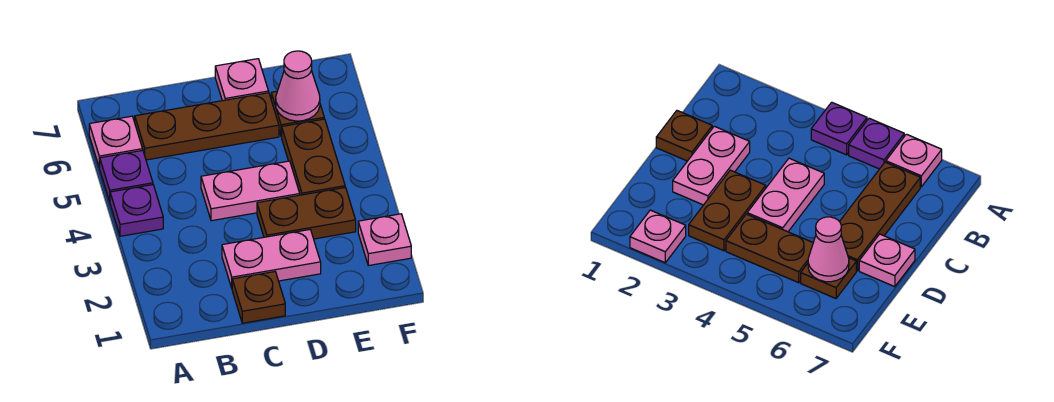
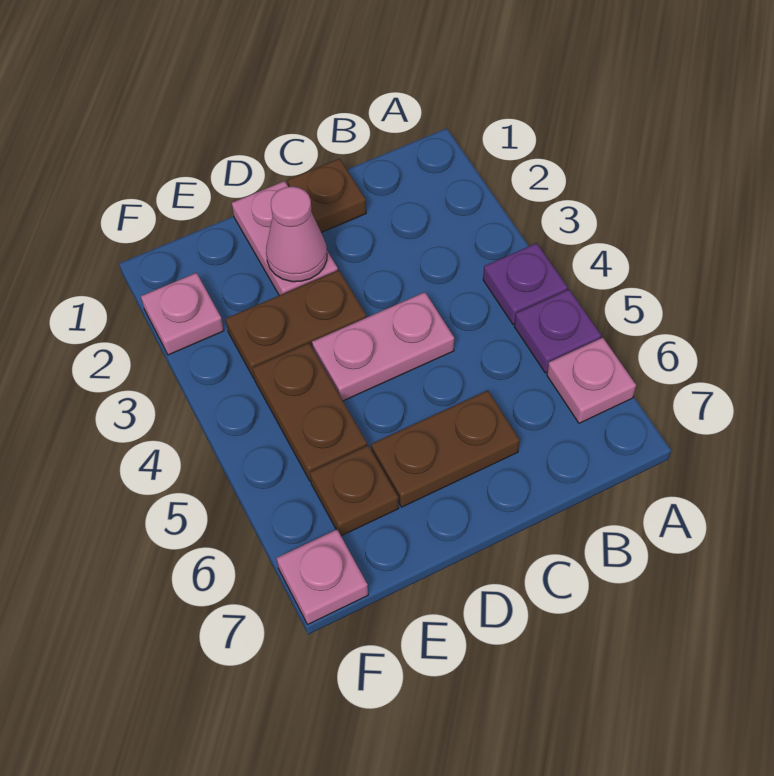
brown 1x3 plate [135,93,279,160] -> brown 1x2 plate [371,390,520,507]
pink 1x2 plate [222,230,321,288] -> pink 1x2 plate turned to [232,181,338,295]
pink 1x1 plate [215,59,269,101] -> pink 1x1 plate moved to [277,530,368,624]
pink 1x1 cone [276,51,320,121] -> pink 1x1 cone moved to [266,186,327,282]

